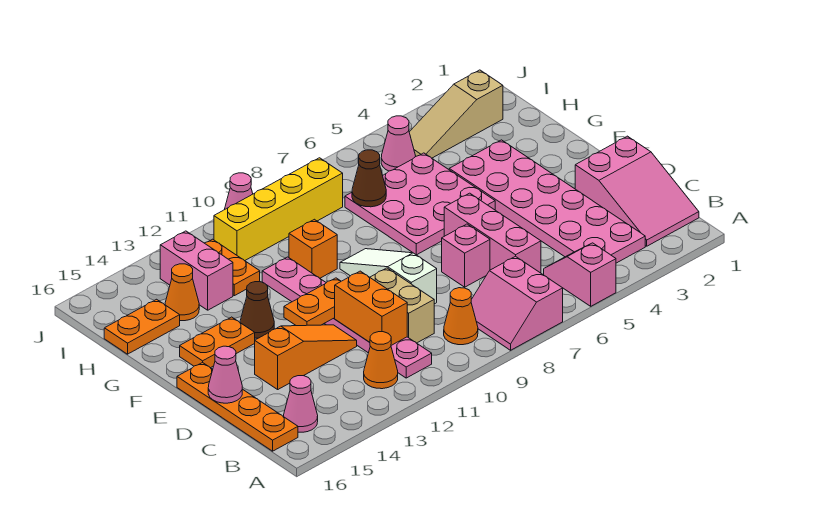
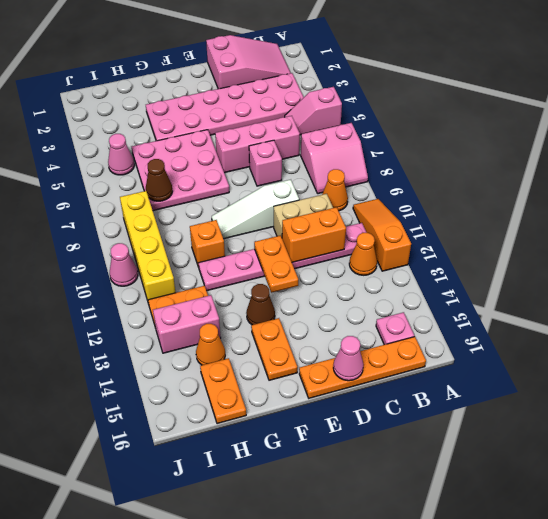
pink 1x1 cone [284,376,318,432] -> pink 1x1 plate [376,312,414,345]
orange 1x3 slope [255,325,357,389] -> orange 1x3 slope moved to [353,199,411,271]
tan 1x3 slope [409,70,503,158] -> none

